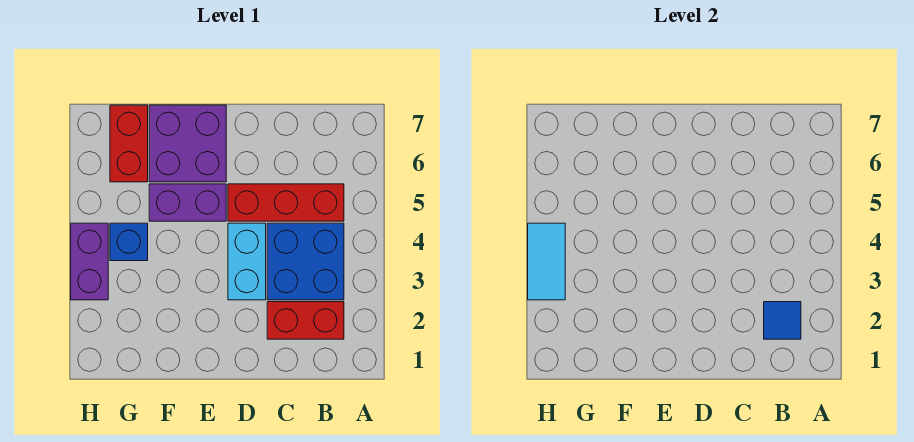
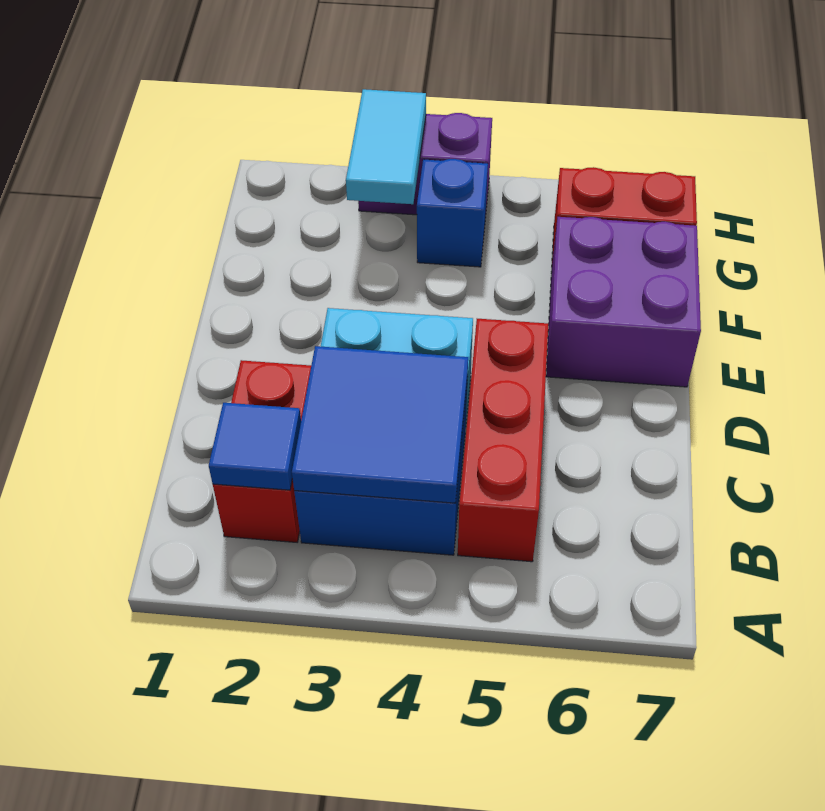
none -> blue 2x2 tile [292,346,468,503]
purple 1x2 brick [149,184,226,221] -> none
cyan 1x2 tile [528,223,565,300] -> cyan 1x2 tile turned to [346,89,426,204]

